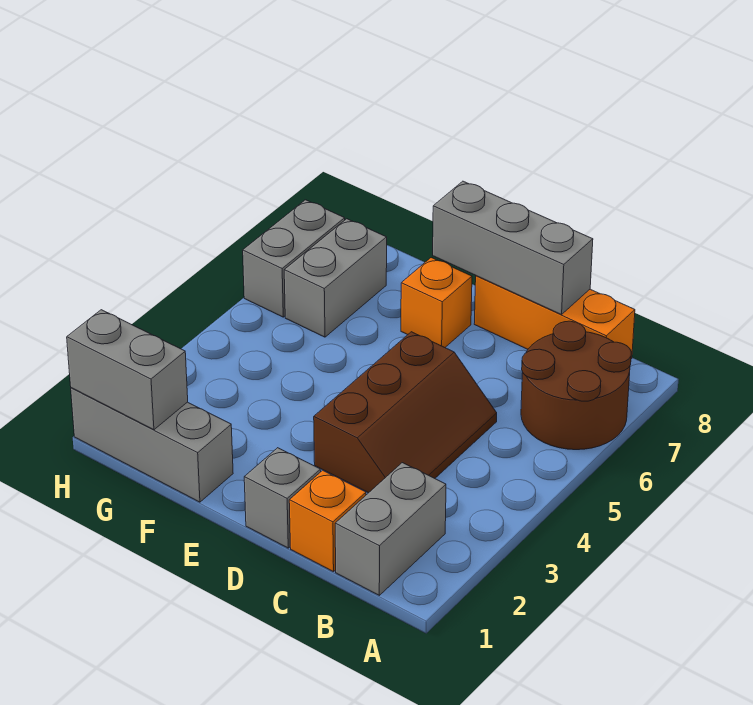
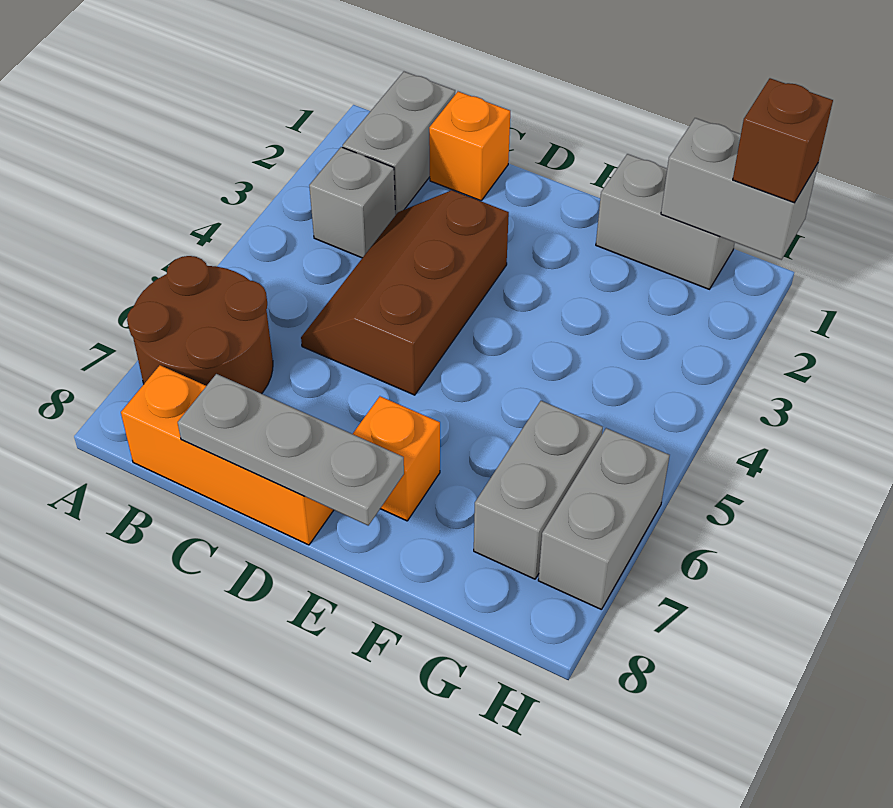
grey 1x3 brick [433,181,593,315] -> grey 1x3 plate [178,374,404,525]
grey 1x1 brick [244,448,321,548] -> grey 1x1 brick moved to [309,147,395,258]
grey 1x3 brick [71,388,233,502] -> grey 1x2 brick [596,154,735,289]
none -> brown 1x1 brick [733,78,833,203]

